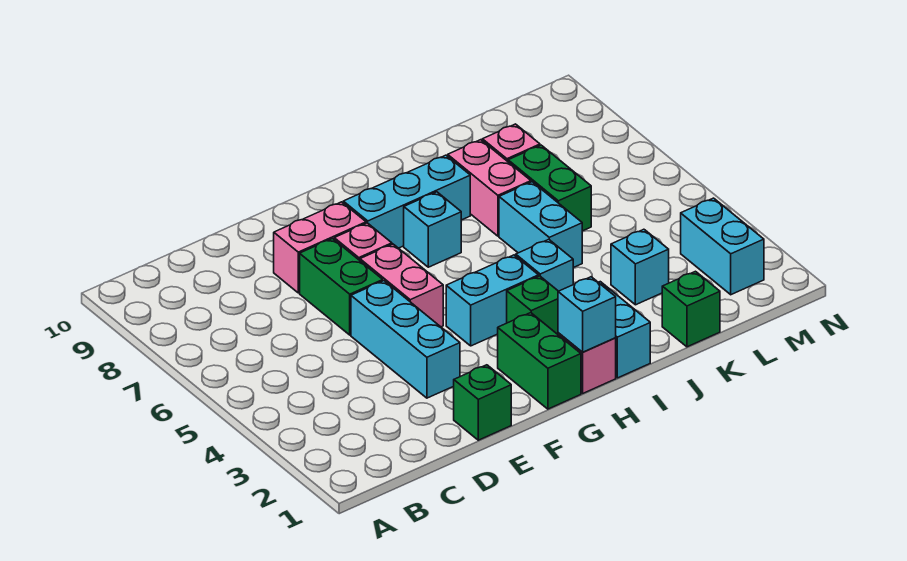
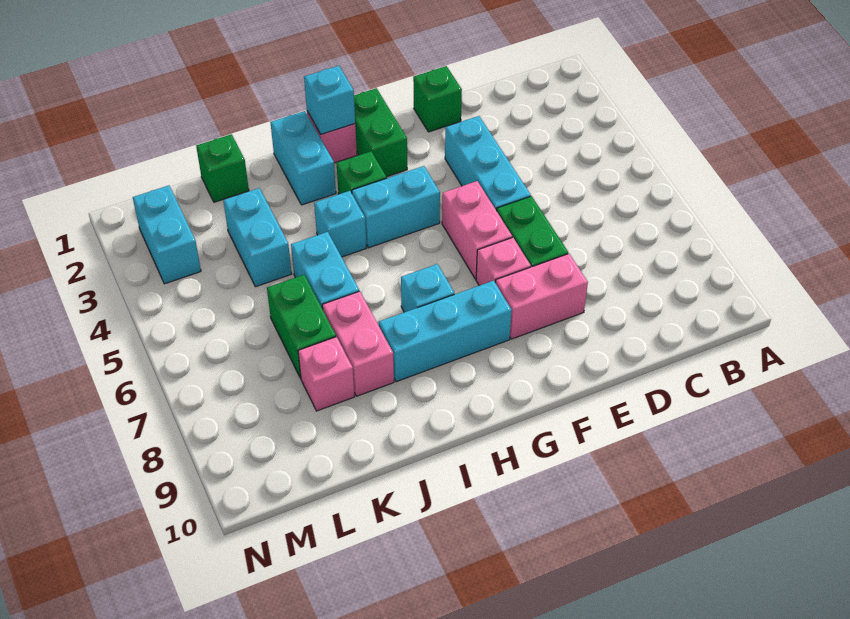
cyan 1x1 brick [611,229,669,305] -> cyan 1x2 brick [223,188,292,287]

